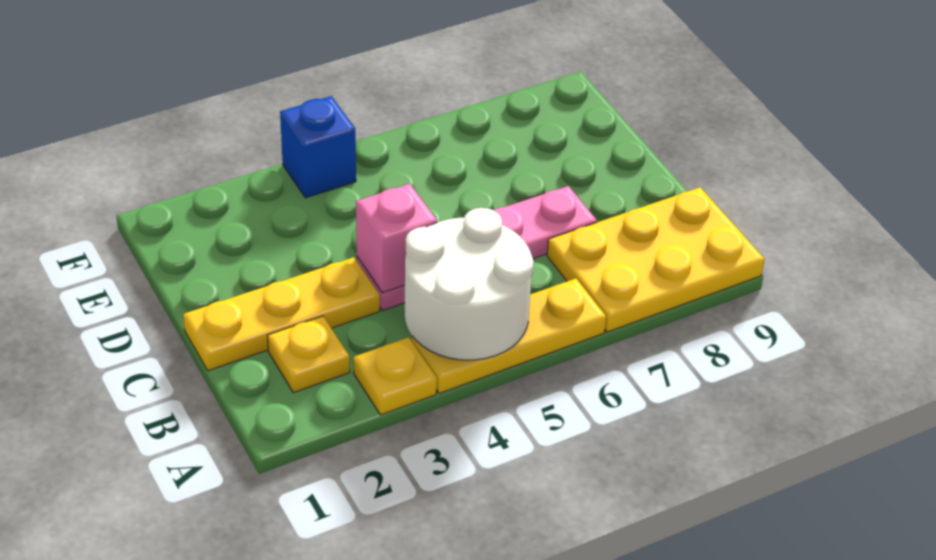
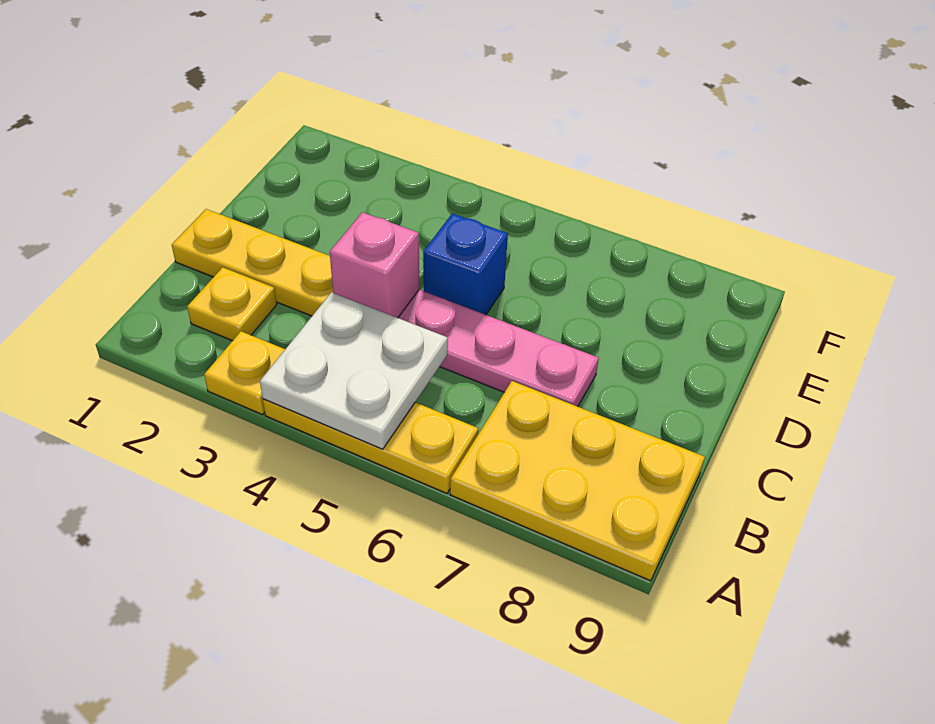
white 2x2 round brick [405,208,534,360] -> white 2x2 plate [260,292,448,449]
blue 1x1 brick [280,96,356,198] -> blue 1x1 brick moved to [423,213,508,315]

